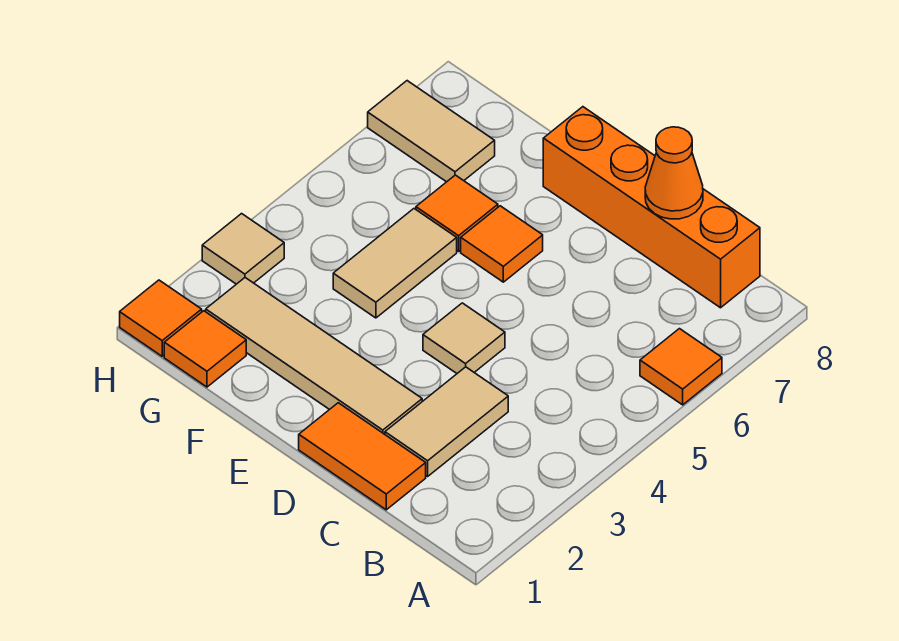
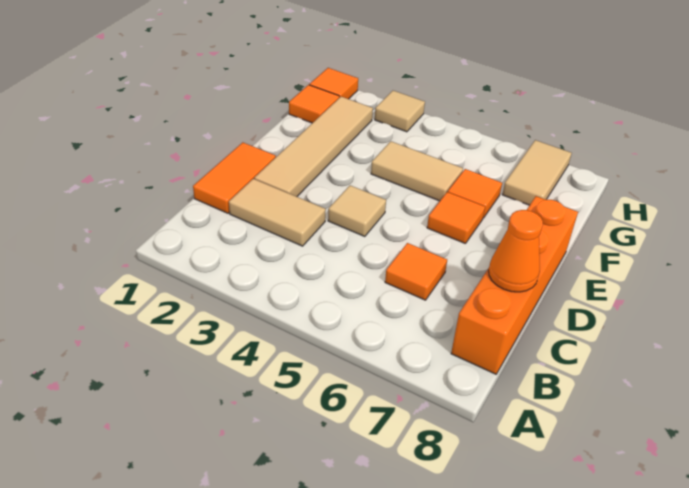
orange 1x1 tile [640,329,722,405] -> orange 1x1 tile moved to [385,243,447,300]

